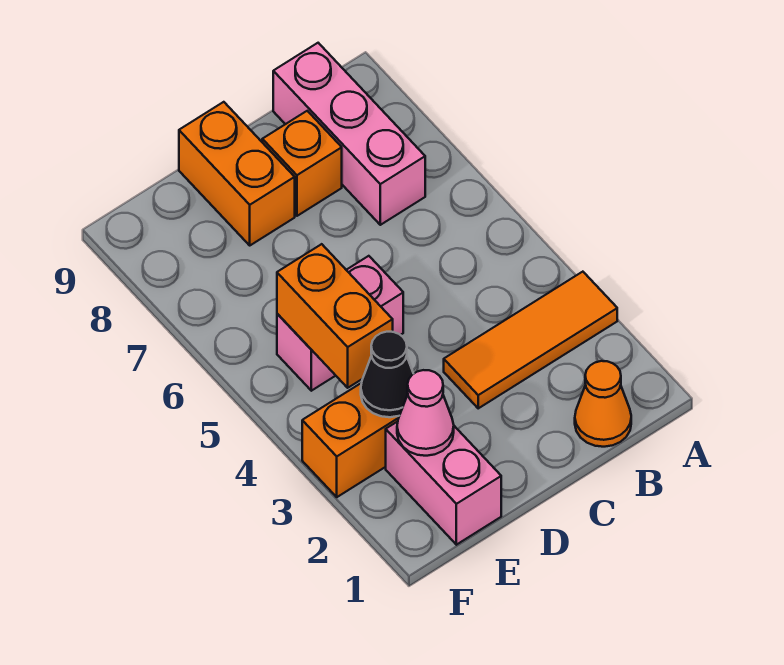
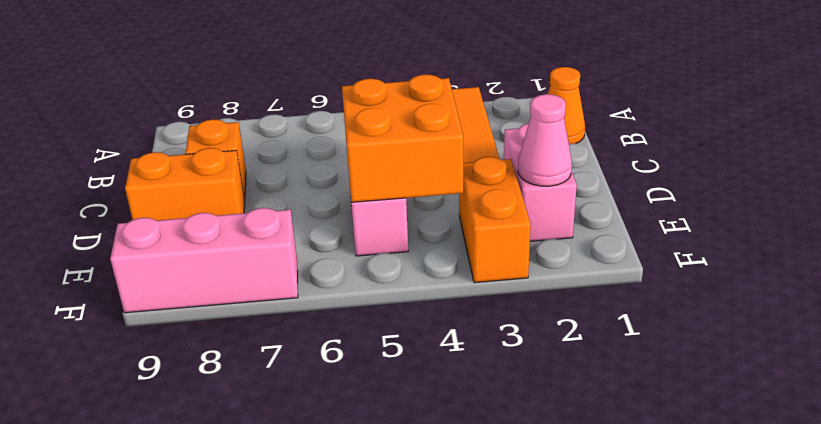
pink 1x3 brick [273,43,425,225] -> pink 1x3 brick moved to [110,208,298,313]
pink 1x2 brick [386,421,501,545] -> pink 1x2 brick turned to [504,123,577,241]
black 1x1 cone [361,332,413,417] -> none
orange 1x2 brick [277,244,393,388] -> orange 2x2 brick [342,75,463,202]

